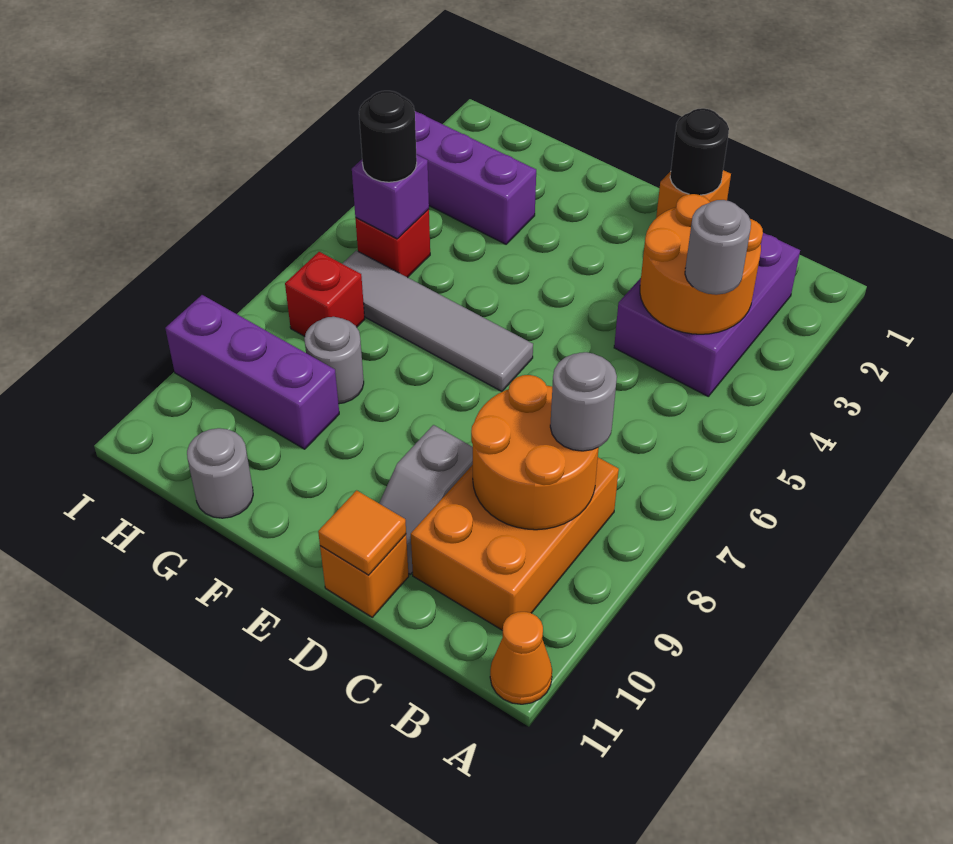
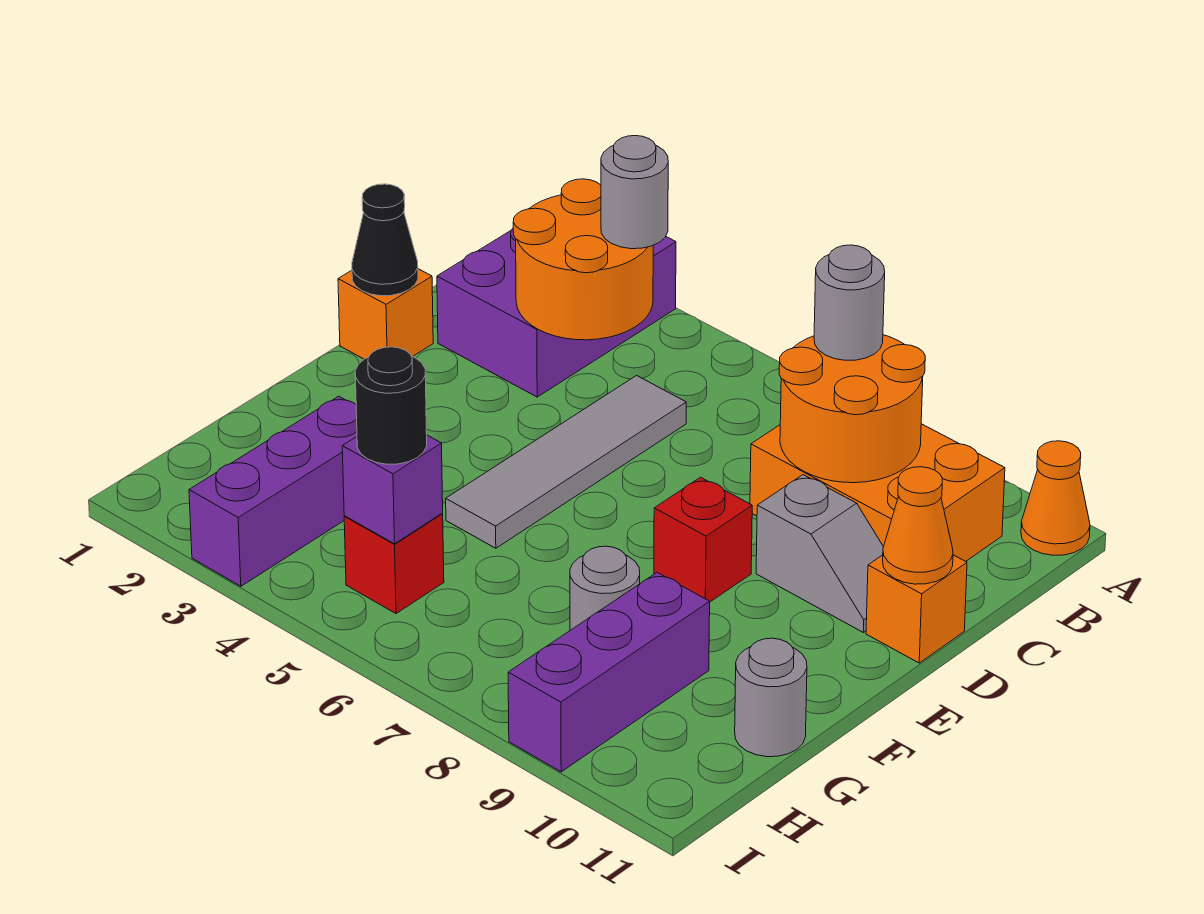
purple 2x3 brick [614,233,800,396] -> purple 2x3 brick turned to [437,229,676,397]
black 1x1 round brick [670,108,729,195] -> black 1x1 cone [352,184,418,296]
orange 1x1 tile [318,490,406,575] -> orange 1x1 cone [883,467,953,584]
grey 1x4 tile [342,251,533,391] -> grey 1x4 tile moved to [446,376,686,548]
red 1x1 brick [285,252,365,336] -> red 1x1 brick moved to [654,477,752,602]

